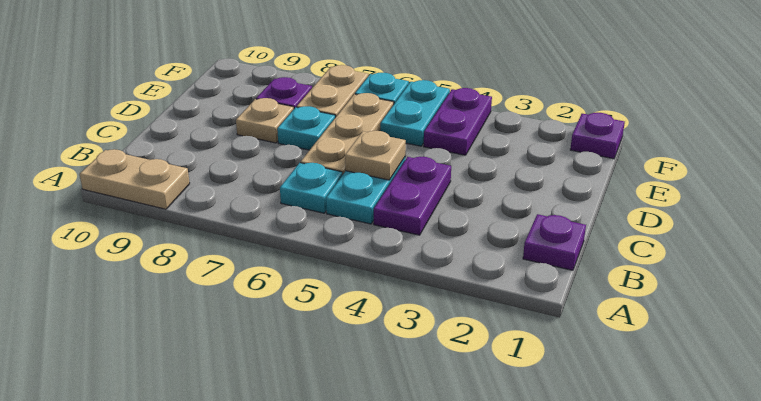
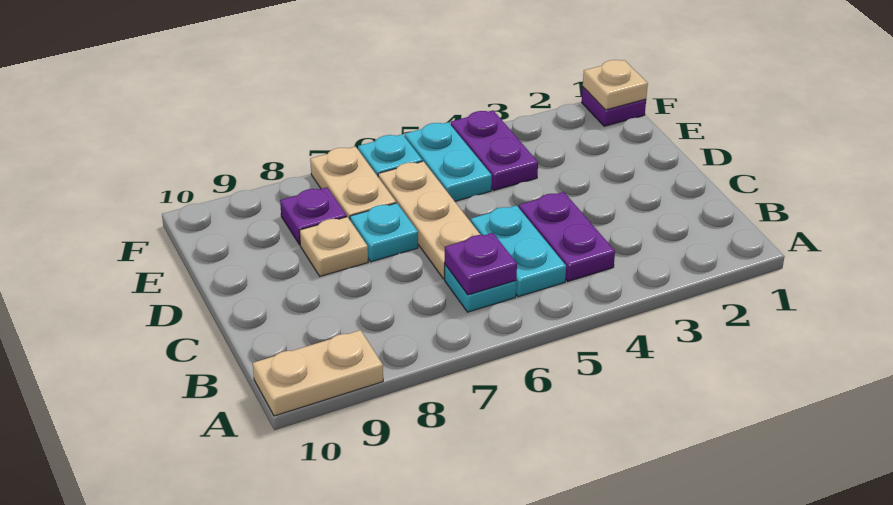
purple 1x1 plate [523,214,586,270] -> purple 1x1 plate moved to [445,233,517,295]
tan 1x1 plate [345,131,406,180] -> tan 1x1 plate moved to [583,60,648,110]

